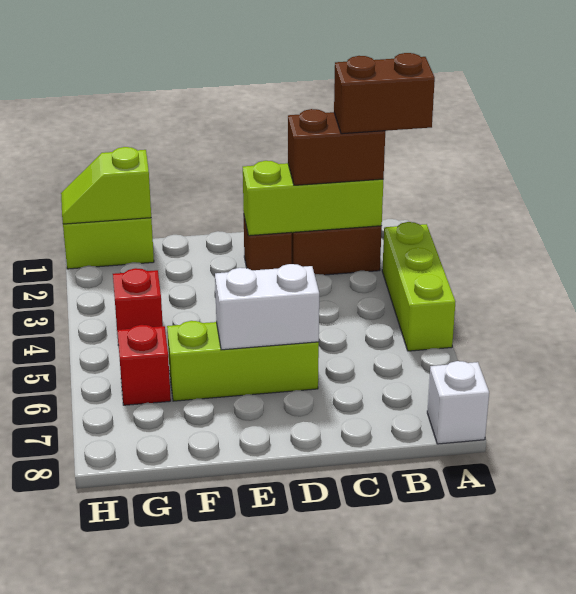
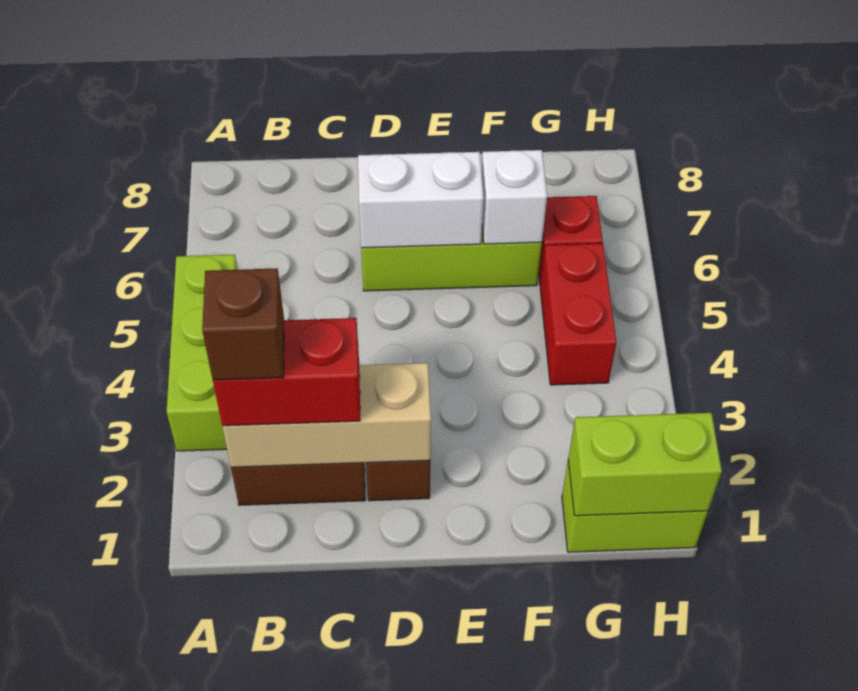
brown 1x2 brick [334,53,435,134] -> brown 1x1 brick [202,268,284,380]
white 1x1 brick [427,361,489,444] -> white 1x1 brick moved to [482,150,547,244]
lime 1x3 brick [243,161,383,236] -> tan 1x3 brick [222,363,431,467]
brown 1x2 brick [288,109,385,185] -> red 1x2 brick [213,318,360,426]
lime 1x2 slope [61,147,151,224] -> lime 1x2 brick [568,413,722,516]
red 1x1 brick [113,268,163,345] -> red 1x2 brick [540,243,616,385]

